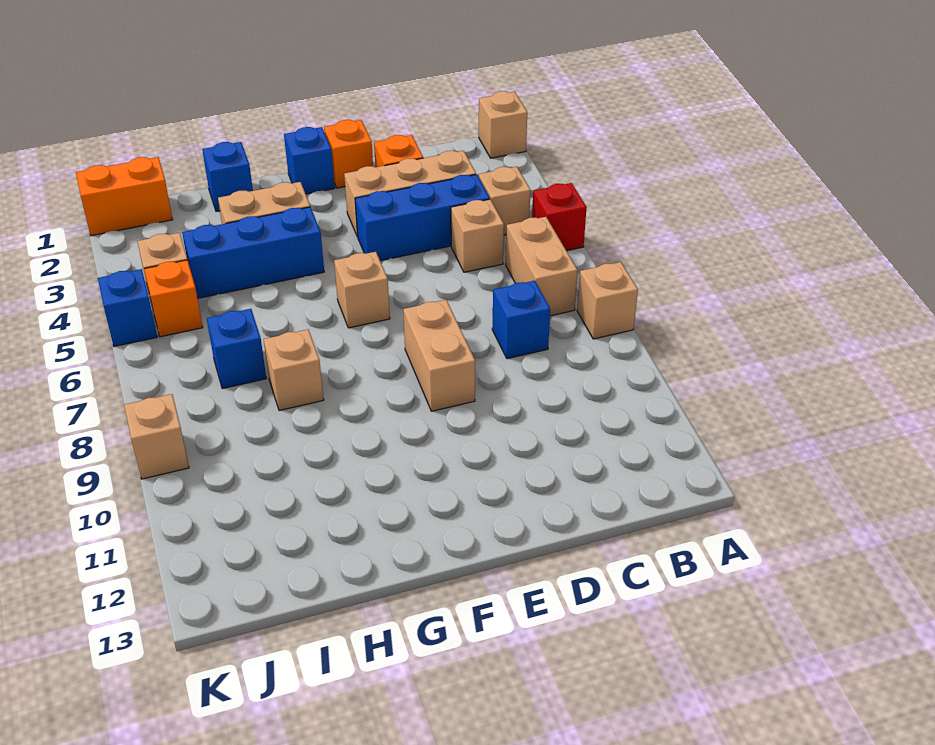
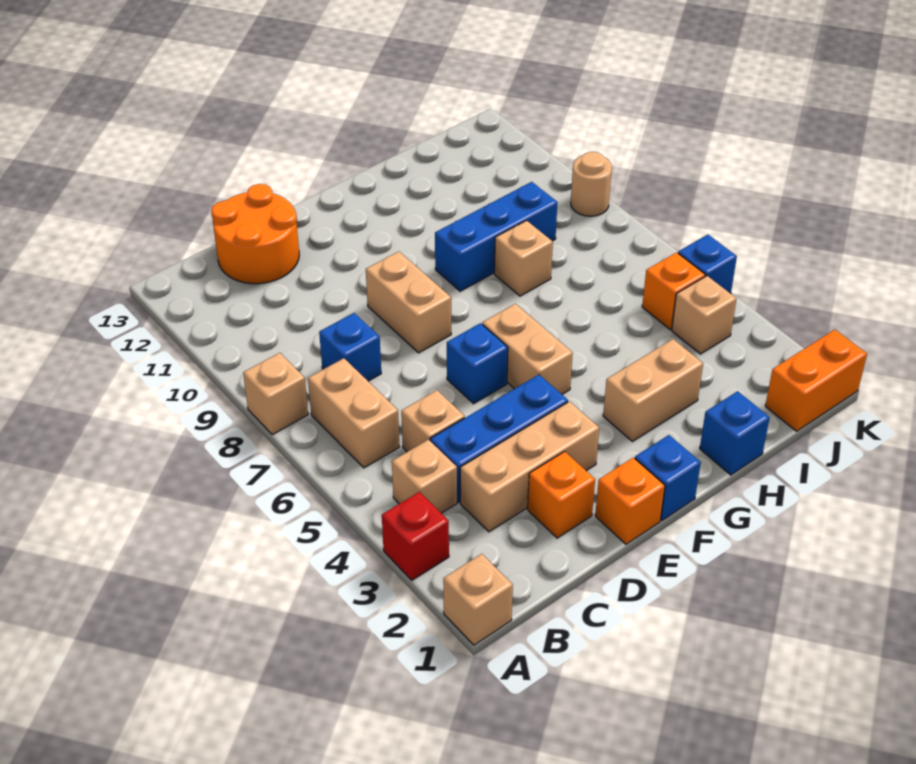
red 1x1 brick [532,183,587,251] -> red 1x1 brick moved to [382,492,449,580]
none -> orange 2x2 round brick [211,184,299,284]
tan 1x1 brick [334,252,390,328] -> tan 1x2 brick [482,304,573,394]
blue 1x3 brick [182,207,324,299] -> blue 1x3 brick moved to [435,182,558,291]
blue 1x1 brick [207,309,266,389] -> blue 1x1 brick moved to [447,323,508,404]
tan 1x1 brick [124,394,189,479] -> tan 1x1 round brick [571,152,612,216]

